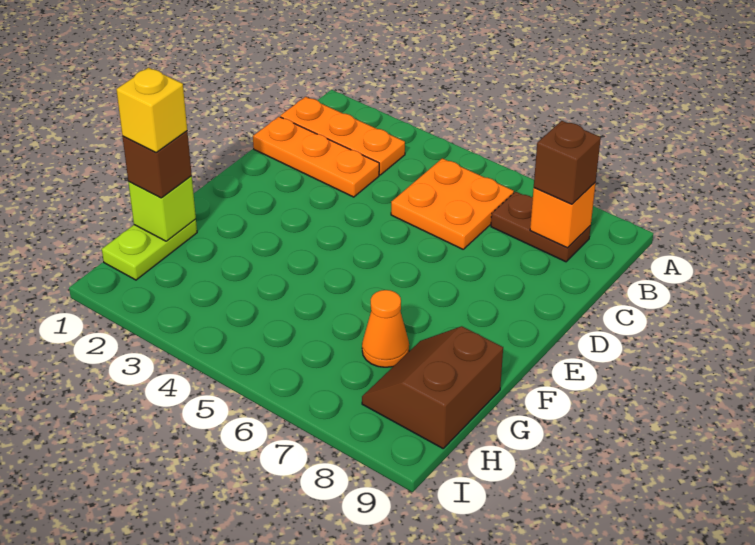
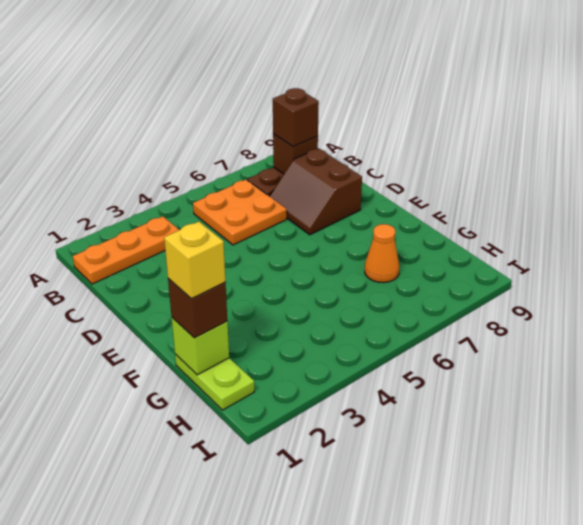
orange 1x1 brick [530,182,596,248] -> brown 1x1 brick [273,134,318,174]
orange 1x3 plate [253,117,379,197] -> none
brown 2x2 slope [362,326,503,448] -> brown 2x2 slope moved to [270,148,362,235]

